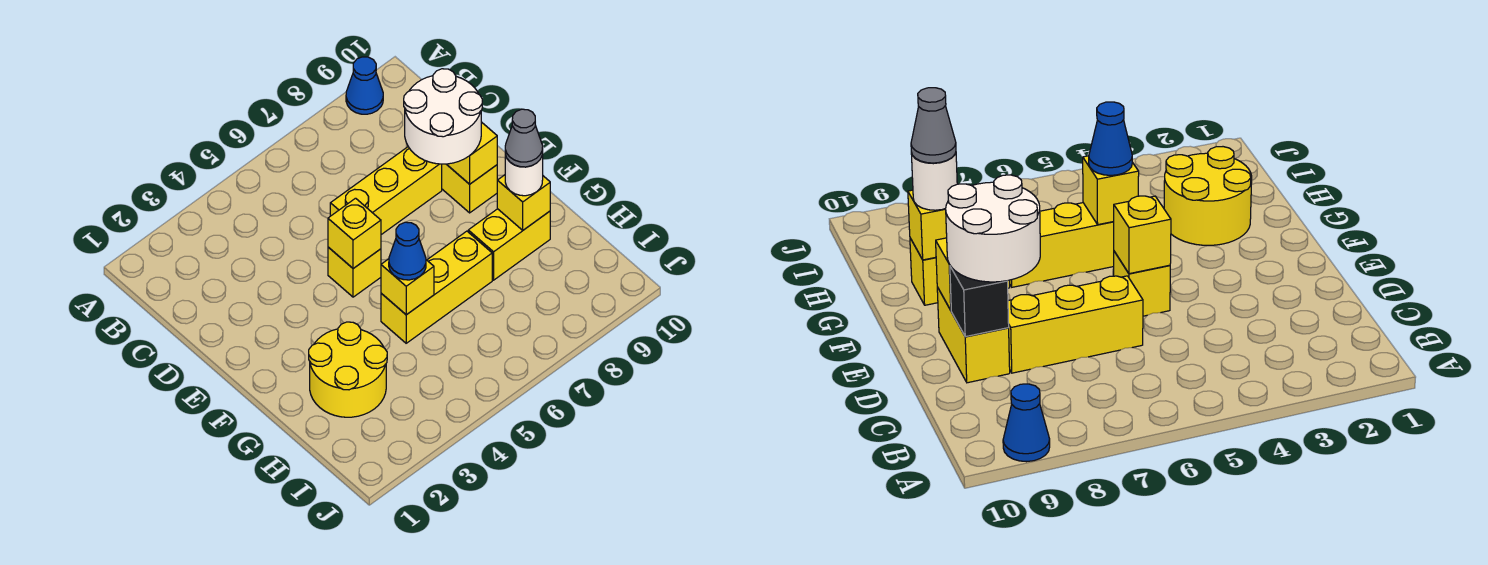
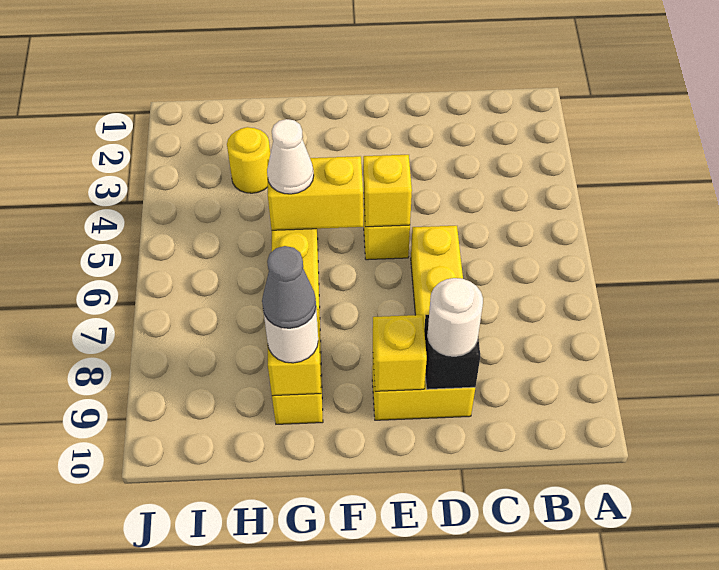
blue 1x1 cone [346,57,383,114] -> none
white 2x2 round brick [404,69,482,164] -> white 1x1 round brick [427,278,483,356]
yellow 2x2 round brick [309,322,387,417] -> yellow 1x1 round brick [227,127,270,193]
yellow 1x1 brick [381,259,434,315] -> yellow 1x2 brick [268,156,363,230]
blue 1x1 cone [389,222,426,280] -> white 1x1 cone [267,119,314,194]

